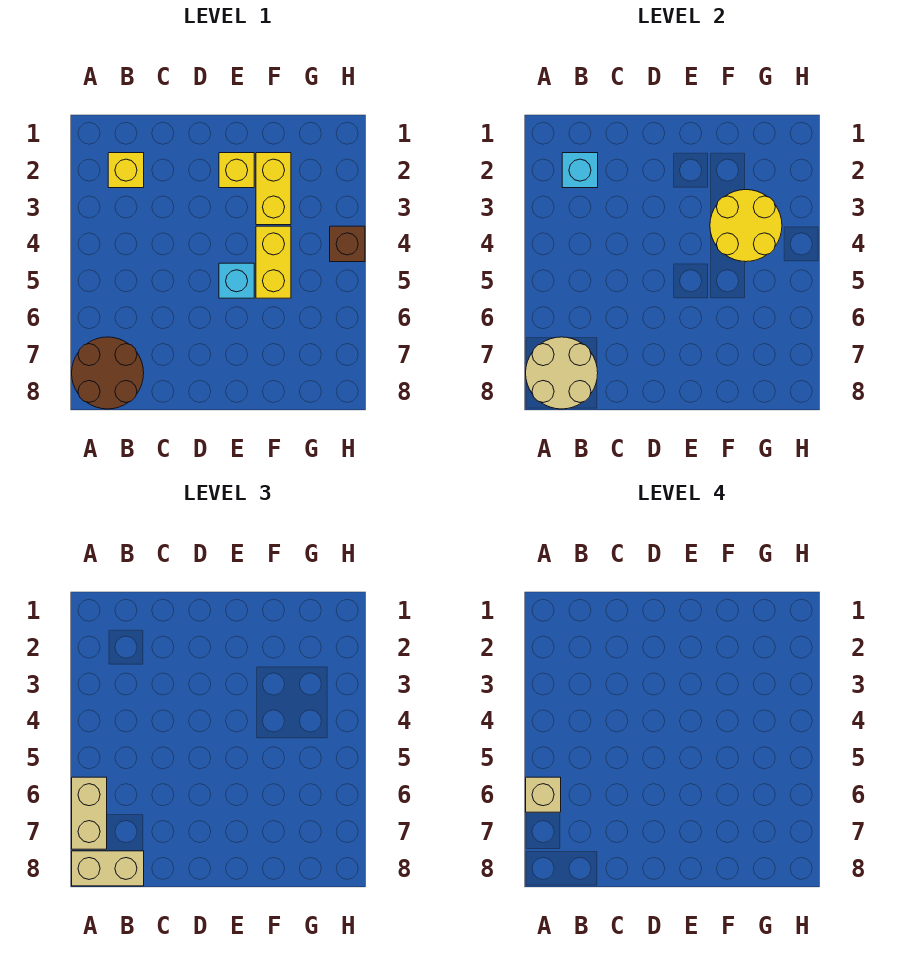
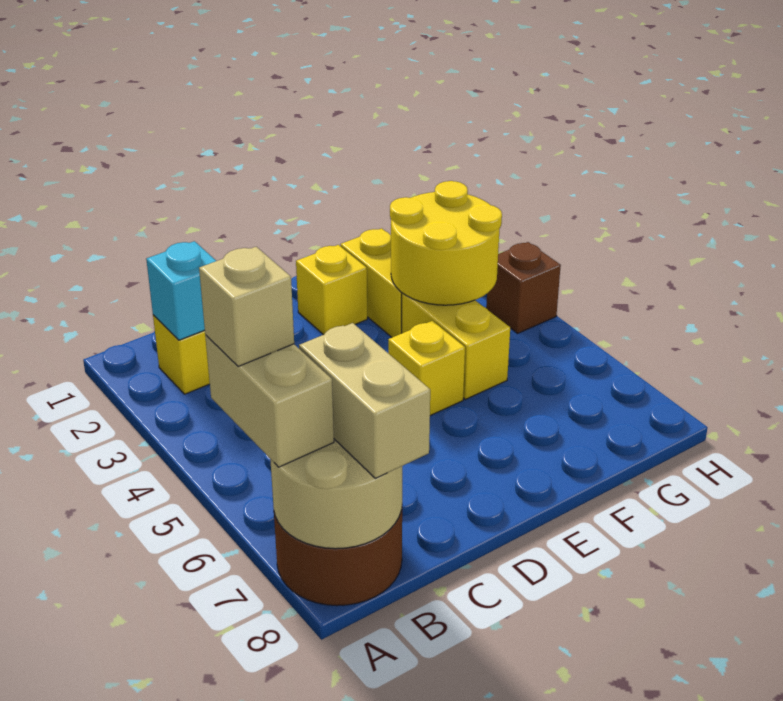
tan 1x2 brick [72,851,144,886] -> tan 1x2 brick turned to [299,323,430,478]
cyan 1x1 brick [219,263,254,298] -> yellow 1x1 brick [388,321,465,416]

